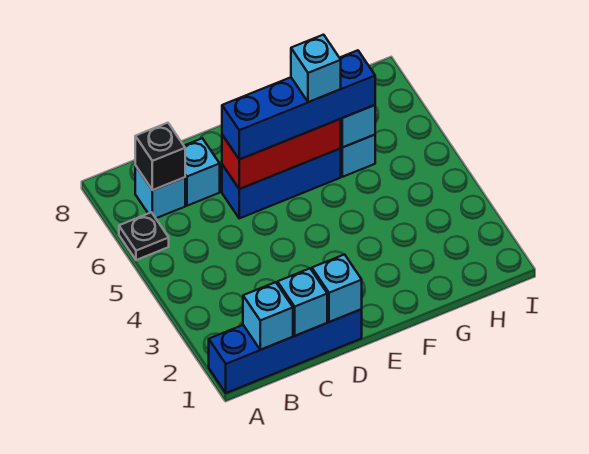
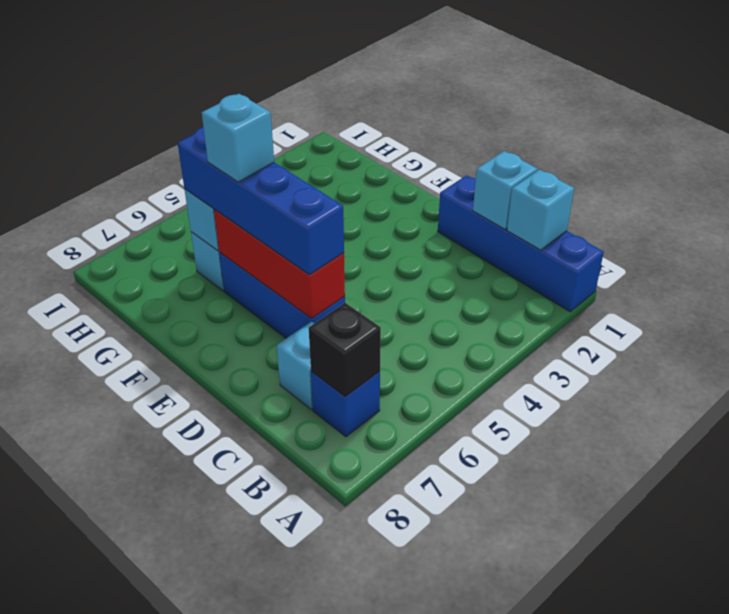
black 1x1 plate [119,212,169,260] -> none
cyan 1x1 brick [135,166,185,218] -> blue 1x1 brick [311,371,380,437]
cyan 1x1 brick [312,255,362,322] -> none

